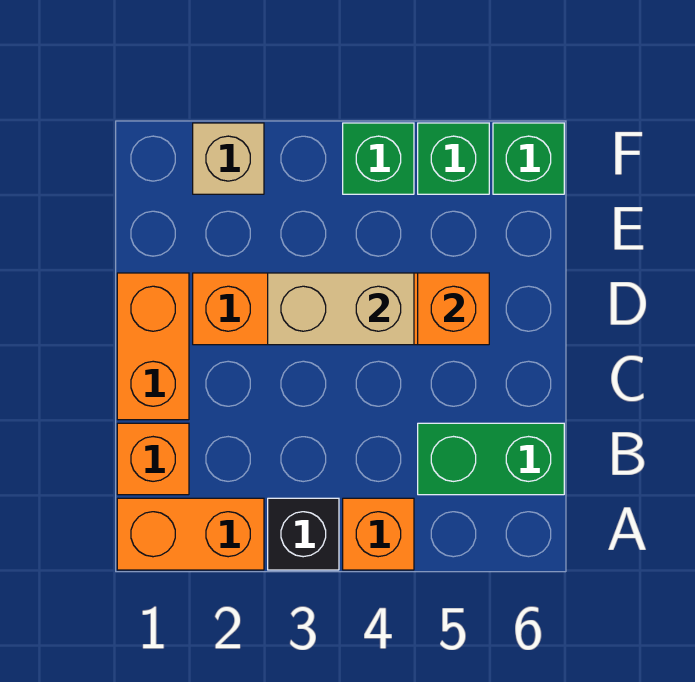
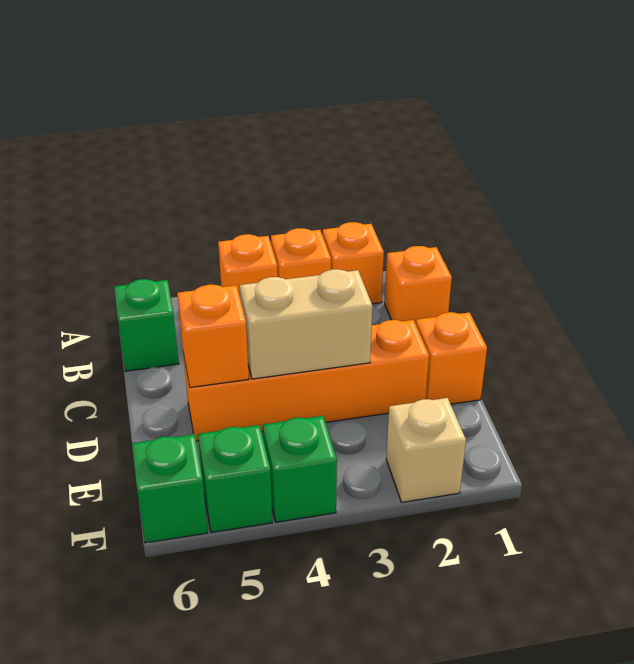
orange 1x2 brick [117,498,264,570] -> orange 1x1 brick [323,222,384,304]
black 1x1 brick [268,498,339,570] -> orange 1x1 brick [271,228,331,279]
green 1x2 brick [418,423,564,495] -> green 1x1 brick [114,279,179,371]
orange 1x2 brick [117,273,189,420] -> orange 1x1 brick [416,312,487,404]

